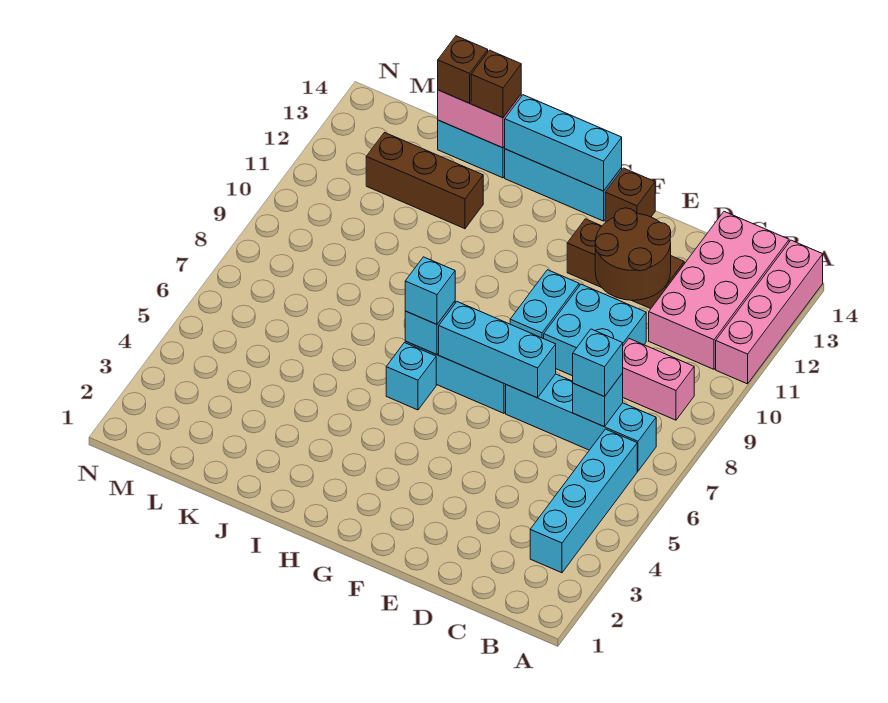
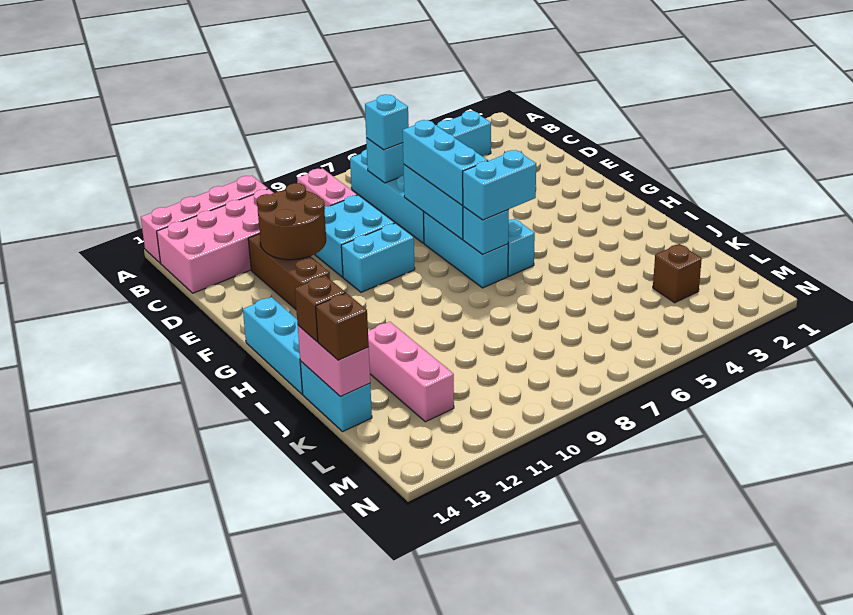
brown 1x1 brick [605,168,655,222] -> brown 1x1 brick moved to [653,244,702,303]
cyan 1x3 brick [504,95,622,191] -> cyan 1x3 brick moved to [403,120,488,205]
cyan 1x1 brick [405,257,455,324] -> cyan 1x2 brick [463,150,536,220]
brown 1x3 brick [366,133,483,229] -> pink 1x3 brick [368,322,454,422]

